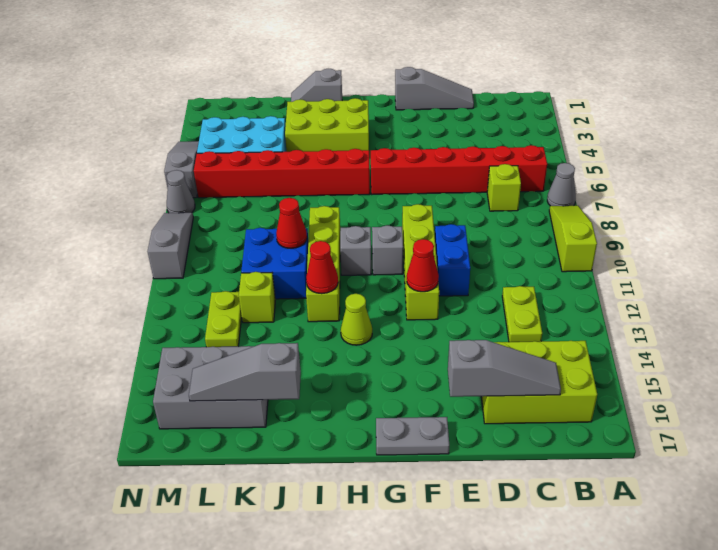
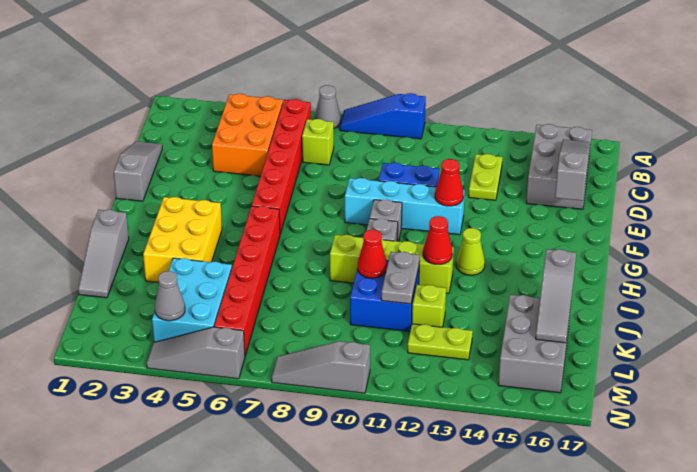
lime 1x3 slope [549,206,597,272] -> blue 1x3 slope [340,93,426,139]
none -> orange 2x3 brick [212,94,283,176]
lime 2x3 brick [481,341,597,424] -> grey 2x3 brick [526,124,592,209]
lime 1x2 plate [502,286,542,342] -> lime 1x2 plate turned to [469,154,502,200]
lime 1x4 brick [402,204,439,320] -> cyan 1x4 brick [345,178,465,235]
grey 1x2 plate [376,417,449,455] -> grey 1x2 plate moved to [381,252,420,304]
lime 2x3 brick [285,98,369,152] -> yellow 2x3 brick [143,197,222,282]
grey 1x2 slope [291,69,342,102] -> grey 1x3 slope [78,210,129,298]
grey 1x1 cone [167,170,195,213] -> grey 1x1 cone moved to [155,271,185,321]

